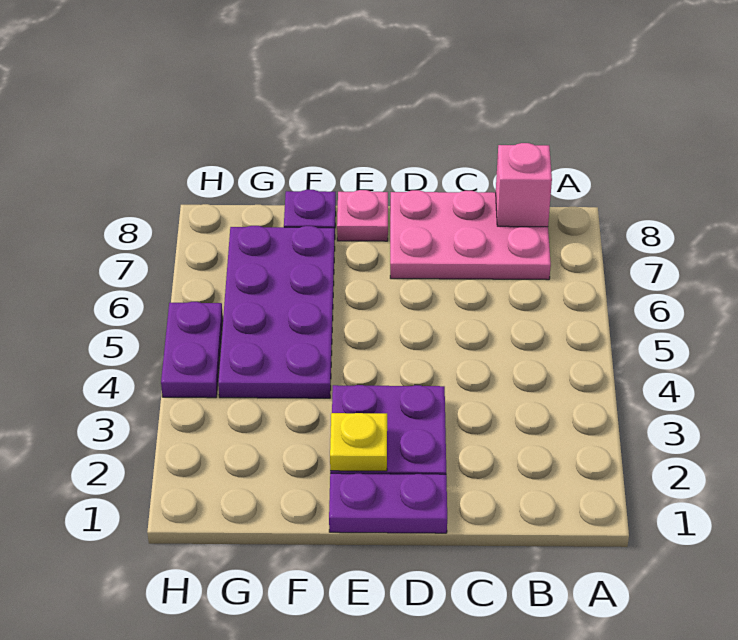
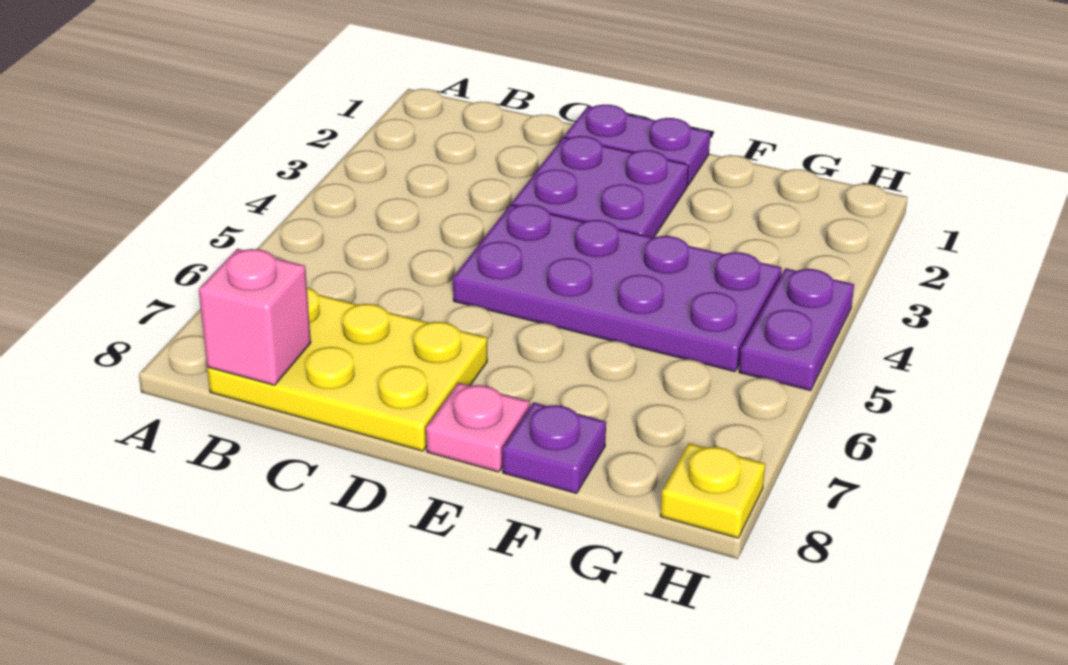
pink 2x3 plate [390,190,551,280] -> yellow 2x3 plate [207,288,487,451]
yellow 1x1 plate [330,413,387,471] -> yellow 1x1 plate moved to [660,443,765,538]
purple 2x4 plate [218,226,335,398] -> purple 2x4 plate turned to [453,204,782,372]

